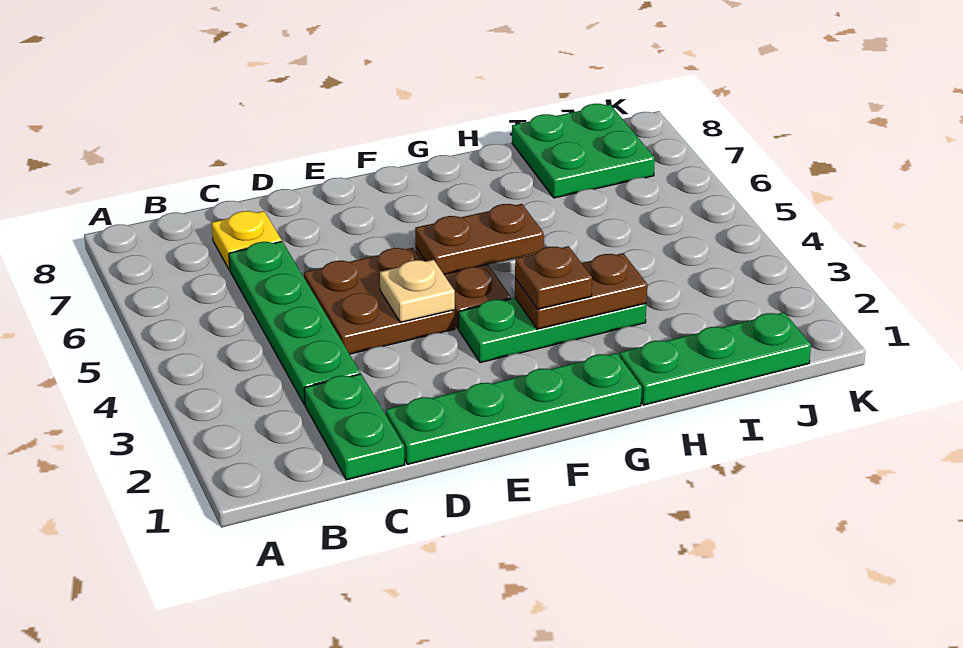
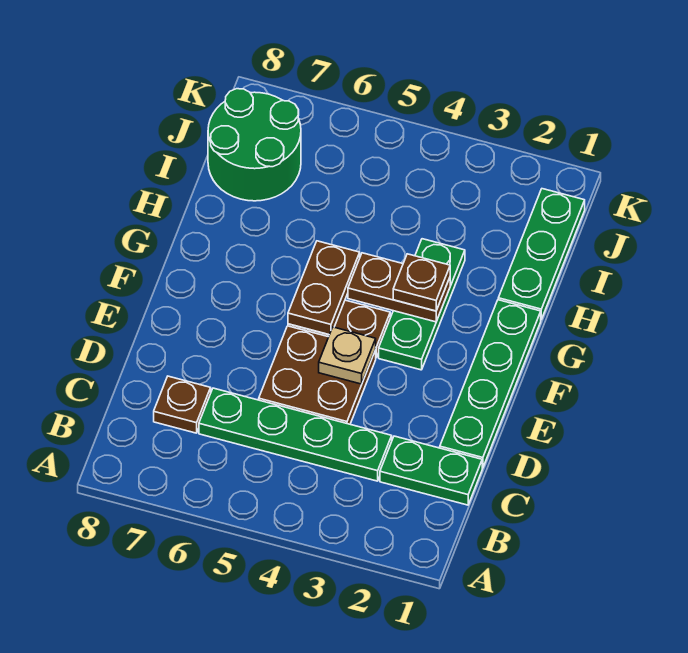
yellow 1x1 plate [212,211,282,270] -> brown 1x1 plate [154,376,211,433]
brown 1x2 plate [515,253,647,329] -> brown 1x2 plate turned to [348,253,450,322]
green 2x2 plate [512,104,655,198] -> green 2x2 round brick [208,89,301,201]

